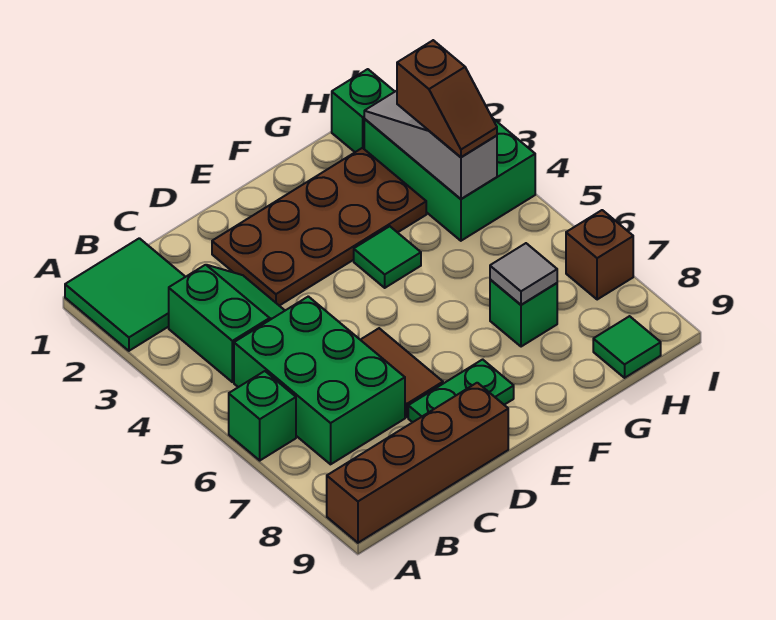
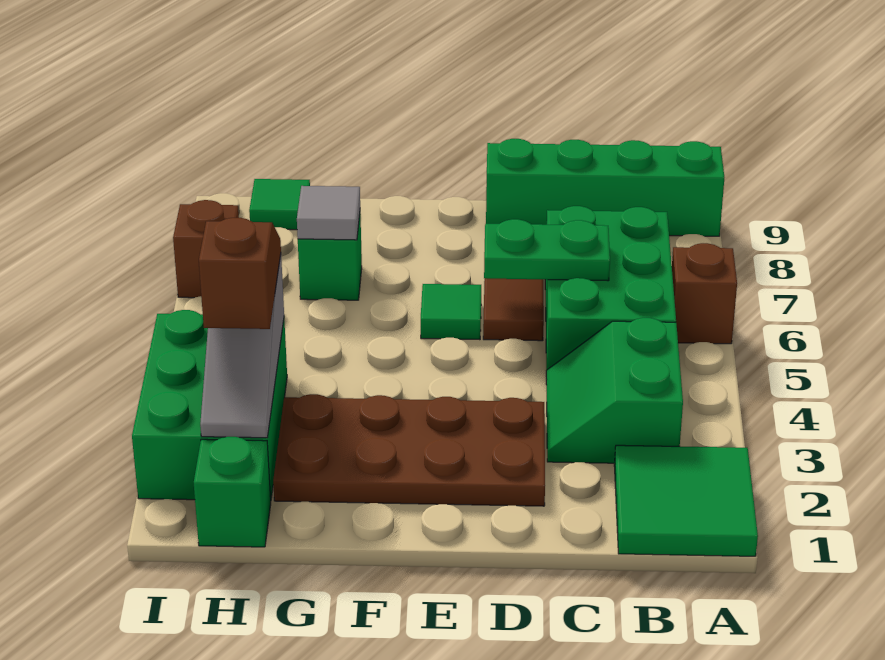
green 1x1 brick [229,371,296,460] -> brown 1x1 brick [672,243,737,344]
brown 1x4 brick [327,383,508,543] -> green 1x4 brick [486,139,724,236]
green 1x2 plate [408,359,514,422] -> green 1x2 plate moved to [484,219,610,281]
green 1x1 tile [354,226,421,288] -> green 1x1 tile moved to [421,284,481,340]

